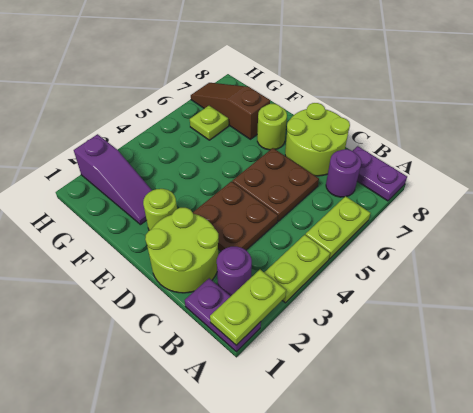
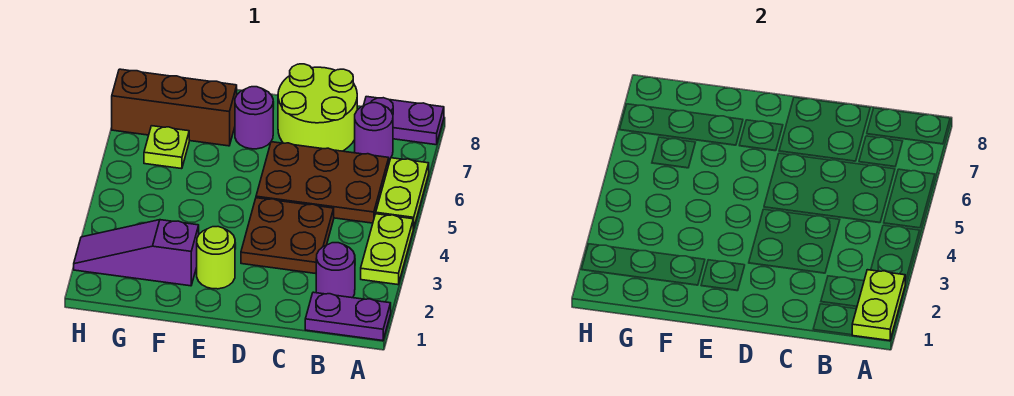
lime 2x2 round brick [145,208,219,293] -> none
brown 2x2 plate [232,148,319,221] -> brown 2x3 plate [256,142,389,223]
lime 1x1 round brick [257,104,287,150] -> purple 1x1 round brick [235,87,273,149]
purple 1x3 slope [74,134,152,225] -> purple 1x3 slope turned to [74,220,199,286]
brown 1x3 slope [191,83,270,139] -> brown 1x3 brick [112,69,237,146]

